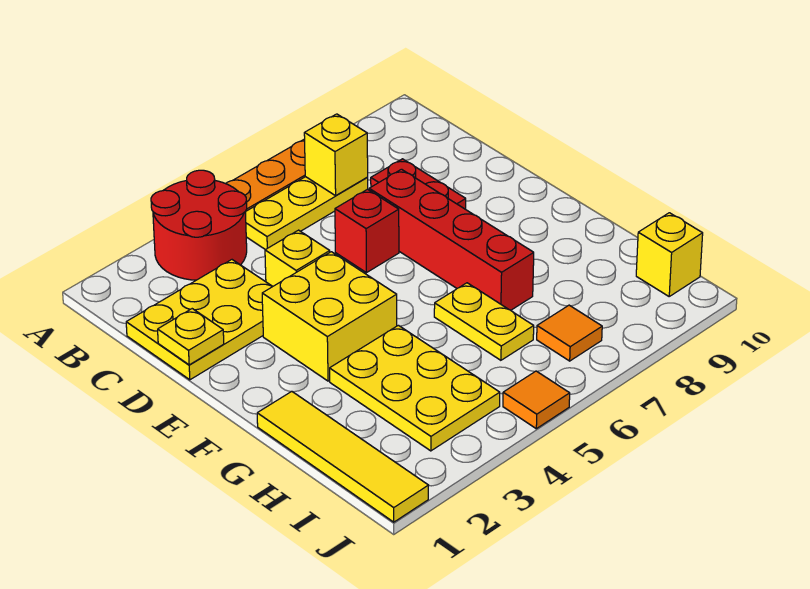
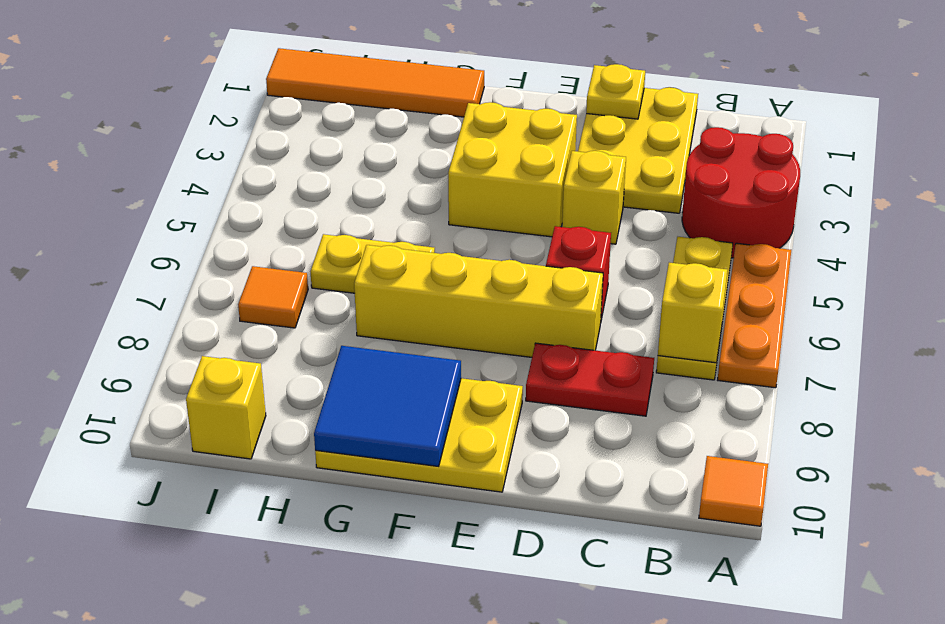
red 1x4 brick [369,169,534,310] -> yellow 1x4 brick [354,245,603,357]
none -> blue 2x2 tile [314,346,461,466]
yellow 1x4 tile [257,391,429,522] -> orange 1x4 tile [266,48,484,117]
yellow 2x3 plate [330,325,500,451] -> yellow 2x3 plate moved to [315,378,523,492]
orange 1x1 tile [503,371,570,429] -> orange 1x1 tile moved to [699,456,768,526]

